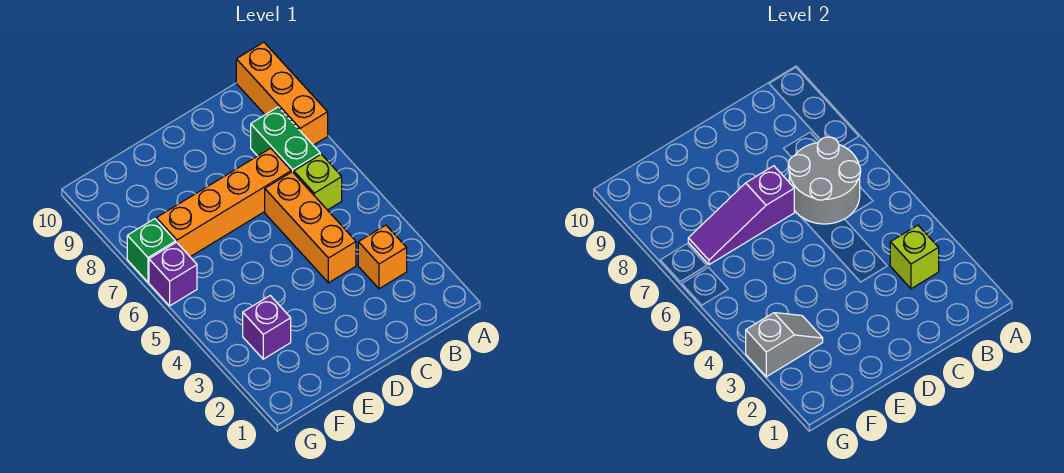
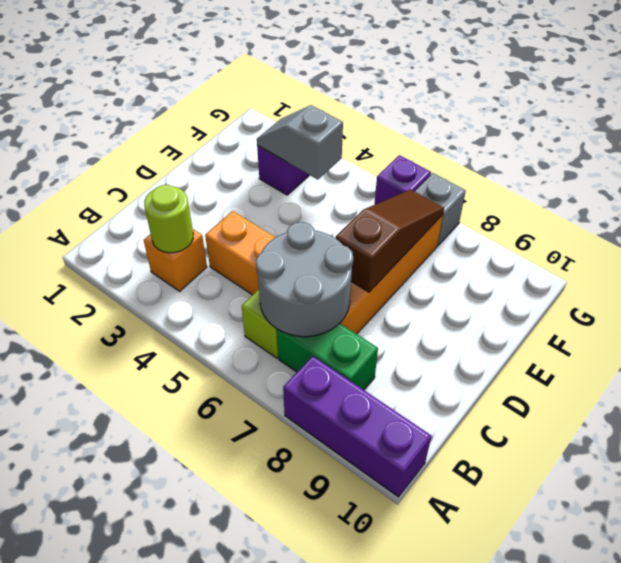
orange 1x3 brick [236,42,328,145] -> purple 1x3 brick [283,356,431,497]
lime 1x1 brick [890,225,939,289] -> lime 1x1 round brick [144,185,193,253]
purple 1x3 slope [688,166,794,265] -> brown 1x3 slope [336,189,444,292]
grey 1x2 slope [746,313,823,377] -> grey 1x2 slope turned to [257,105,343,180]
green 1x1 brick [127,219,176,282] -> grey 1x1 brick [415,173,466,245]

